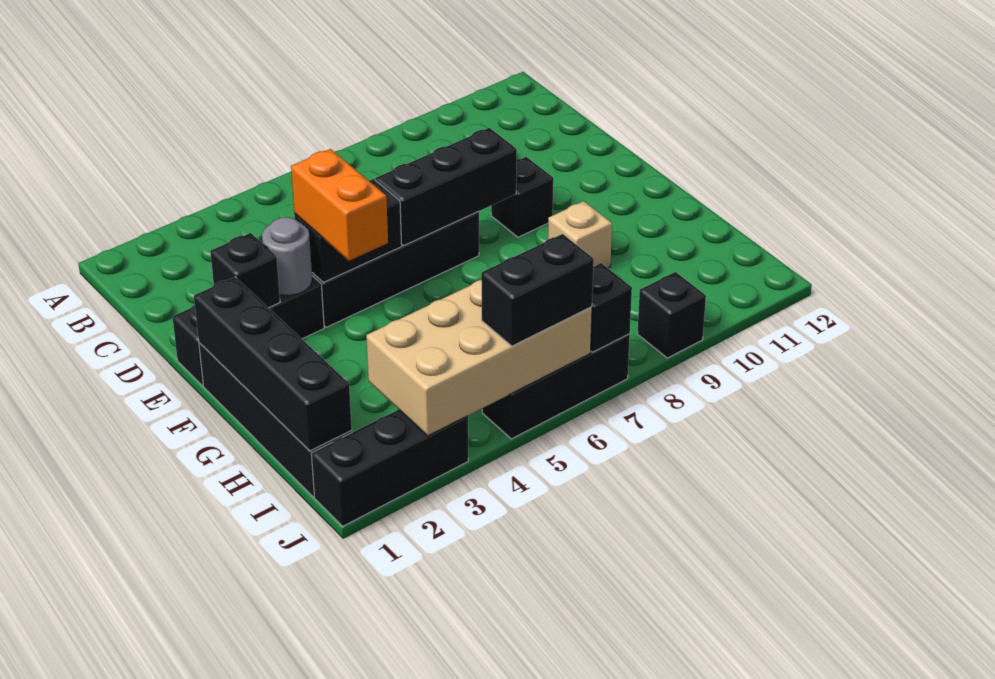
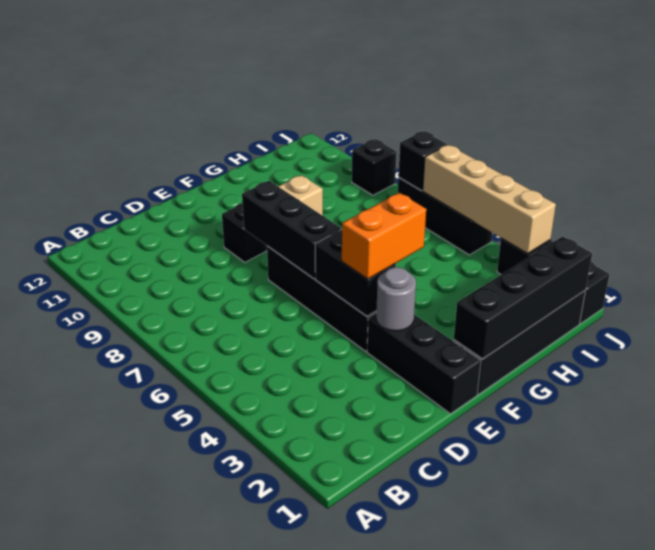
black 1x1 brick [210,233,280,308] -> none
tan 2x4 brick [366,280,592,436] -> tan 1x4 brick [423,145,556,254]
black 1x2 brick [481,234,594,346] -> none

